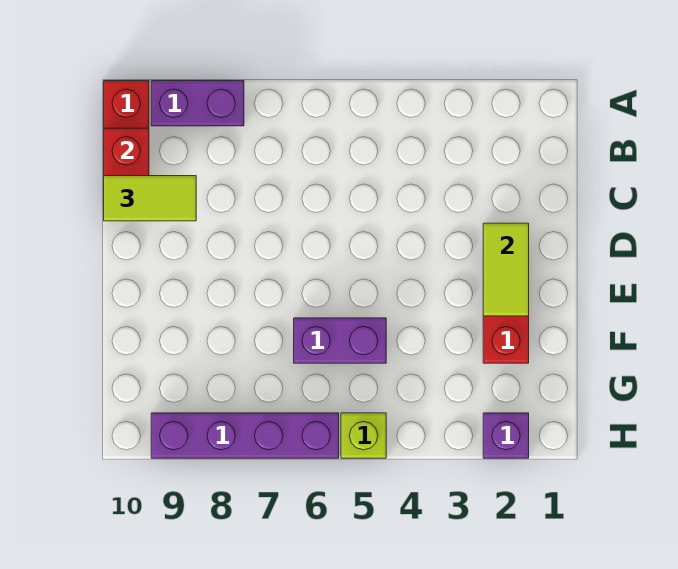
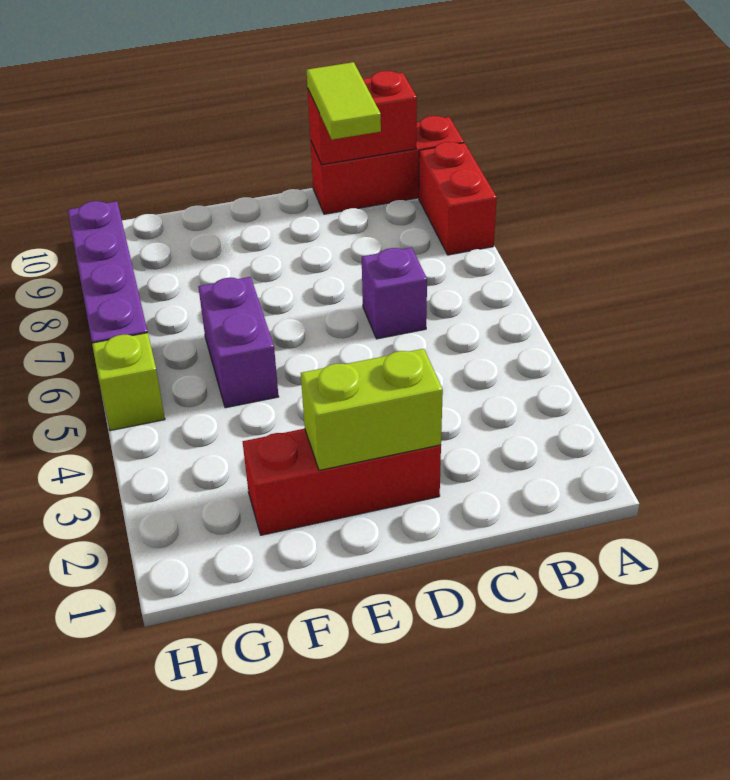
purple 1x2 brick [151,81,244,126] -> red 1x2 brick [419,142,497,255]
lime 1x2 tile [483,223,529,316] -> lime 1x2 brick [301,349,443,470]
purple 1x1 brick [483,413,529,458] -> purple 1x1 brick moved to [362,247,427,339]

